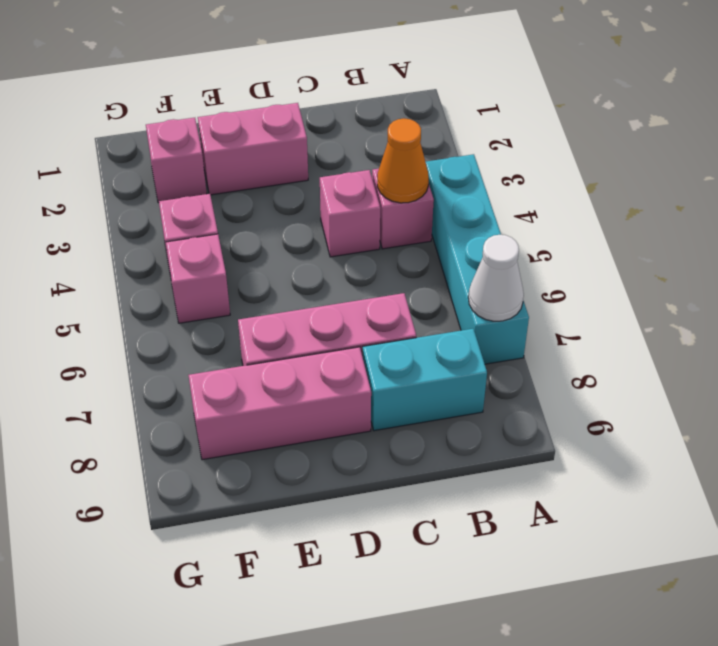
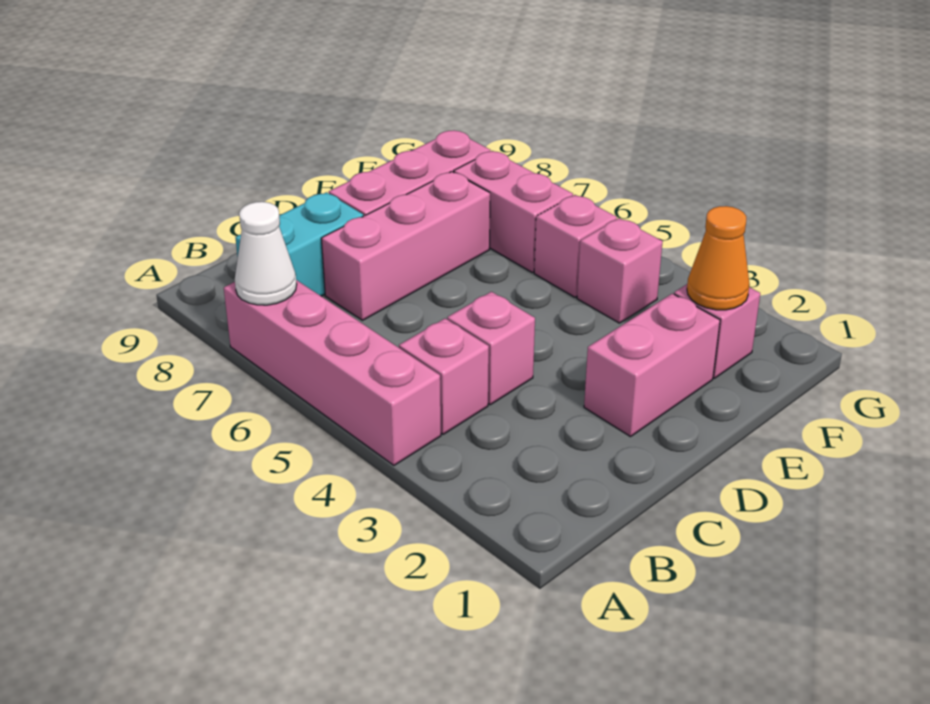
cyan 1x4 brick [426,154,529,364] -> pink 1x4 brick [224,280,441,465]
orange 1x1 cone [377,118,429,203] -> orange 1x1 cone moved to [687,206,750,310]
none -> pink 1x2 brick [454,151,573,272]

